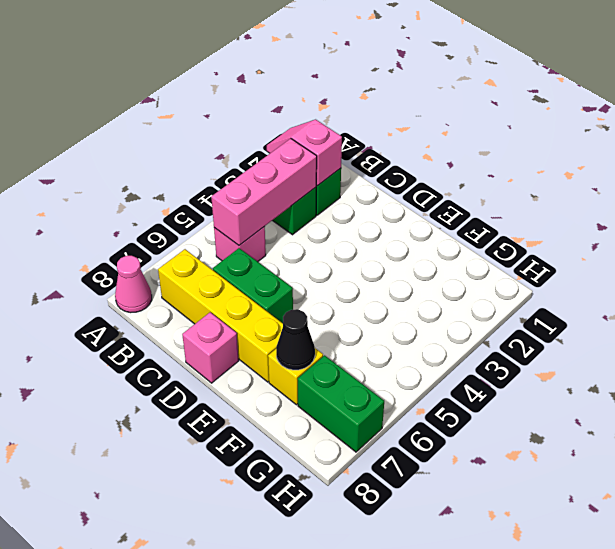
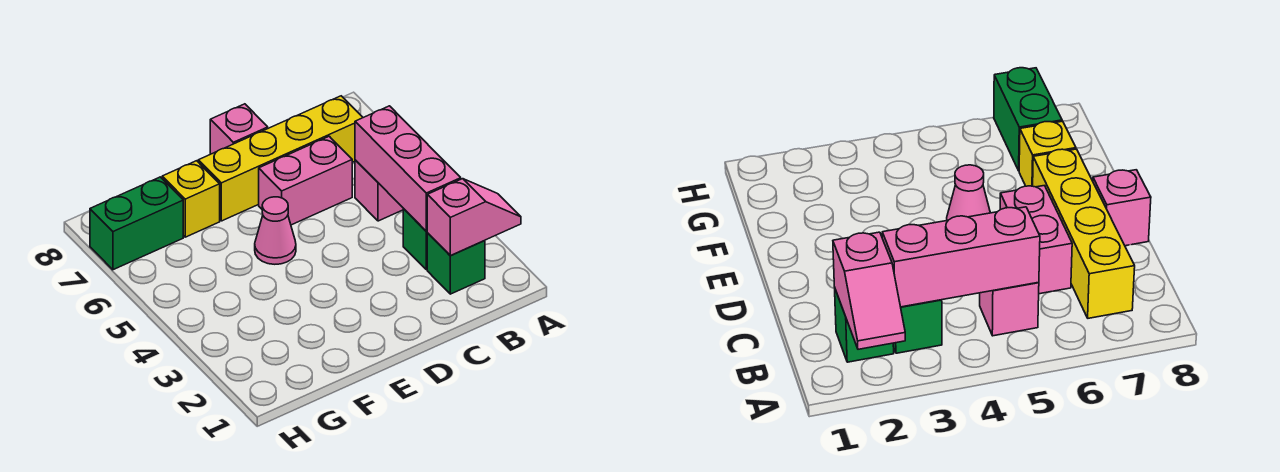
pink 1x1 cone [115,256,152,313] -> pink 1x1 cone moved to [255,197,296,264]
green 1x2 brick [213,248,293,323] -> pink 1x2 brick [259,136,352,225]
black 1x1 cone [276,309,315,370] -> none

